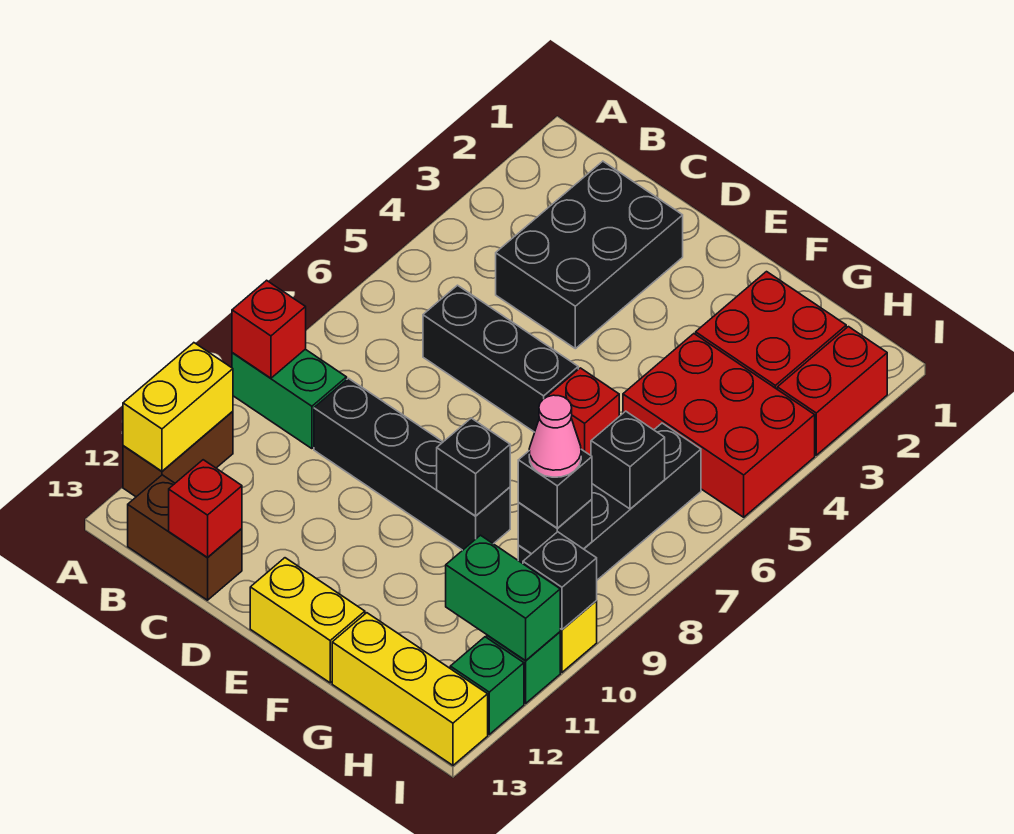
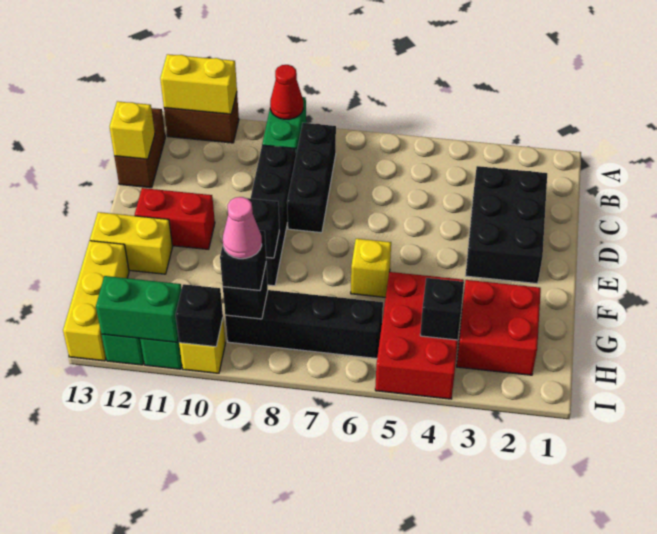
red 1x1 brick [232,280,306,378] -> red 1x1 cone [270,65,303,119]
black 2x3 brick [496,161,683,349] -> black 2x3 brick turned to [465,166,547,284]
black 1x3 brick [423,285,578,432] -> black 1x3 brick moved to [287,123,336,233]
red 1x1 brick [169,460,242,557] -> yellow 1x1 brick [110,101,155,159]
yellow 1x2 brick [250,558,365,683] -> yellow 1x2 brick turned to [90,212,172,274]
red 1x1 brick [547,368,619,455] -> yellow 1x1 brick [351,239,391,297]
black 1x1 brick [591,411,665,509] -> black 1x1 brick moved to [420,278,464,340]
green 1x2 brick [446,535,560,661] -> green 1x2 brick turned to [96,276,182,342]
red 1x2 brick [777,327,887,455] -> red 1x2 brick moved to [135,188,215,249]

